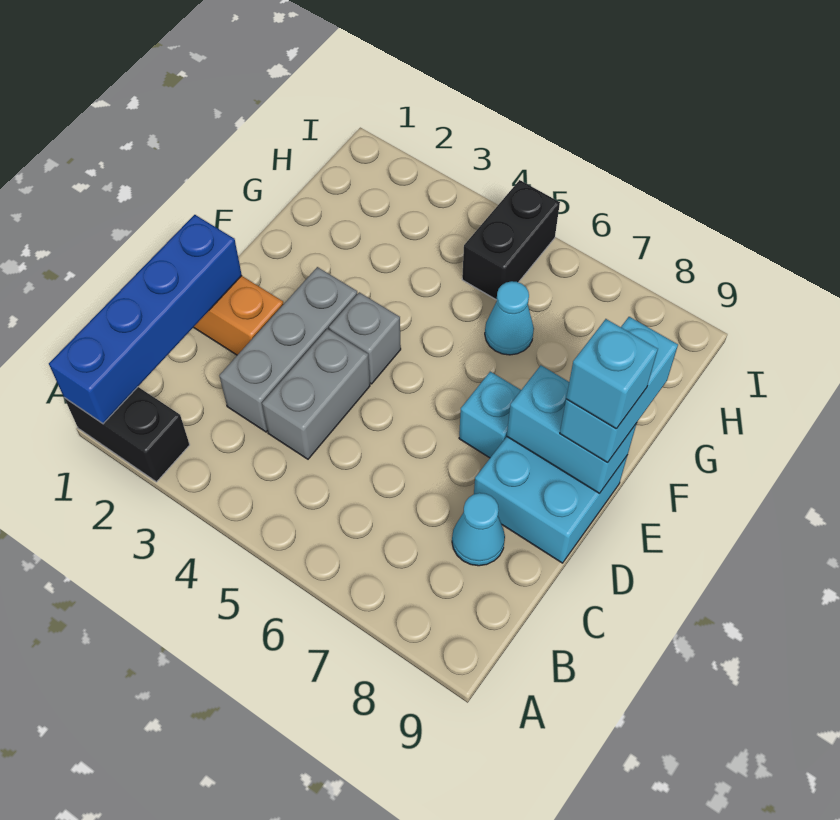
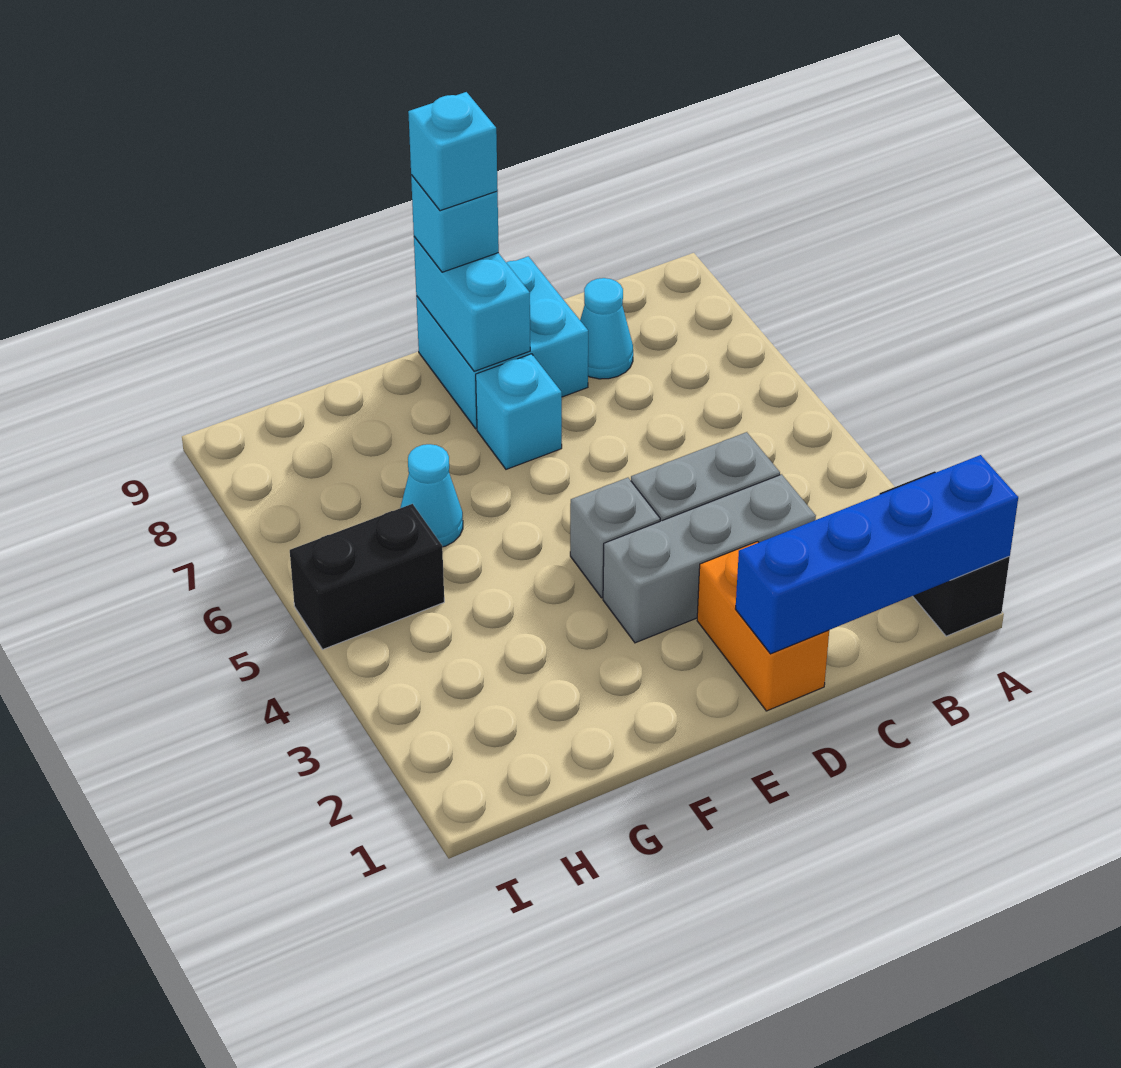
cyan 1x2 brick [560,317,678,462] -> cyan 1x1 brick [411,175,499,272]

